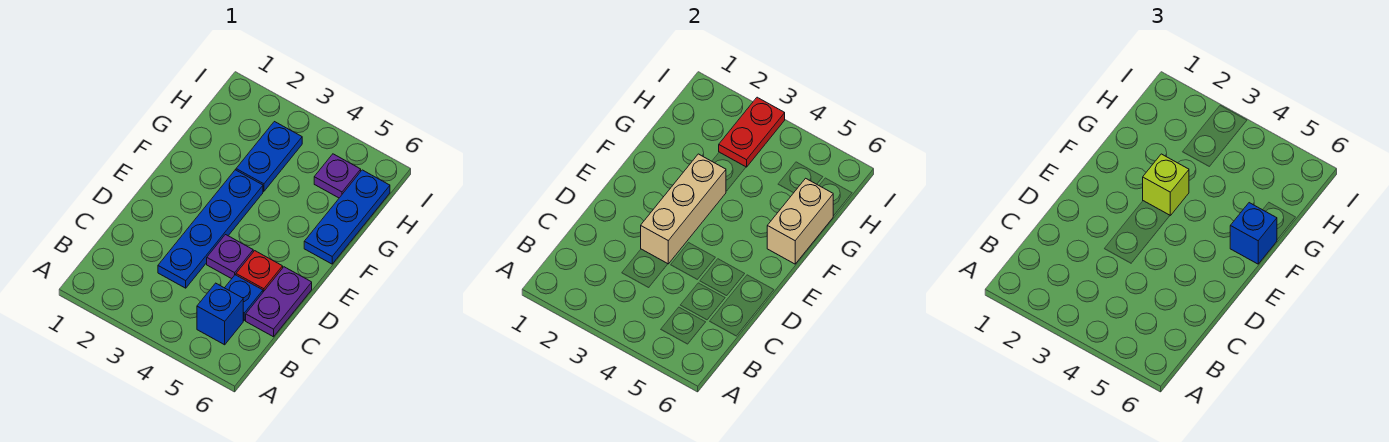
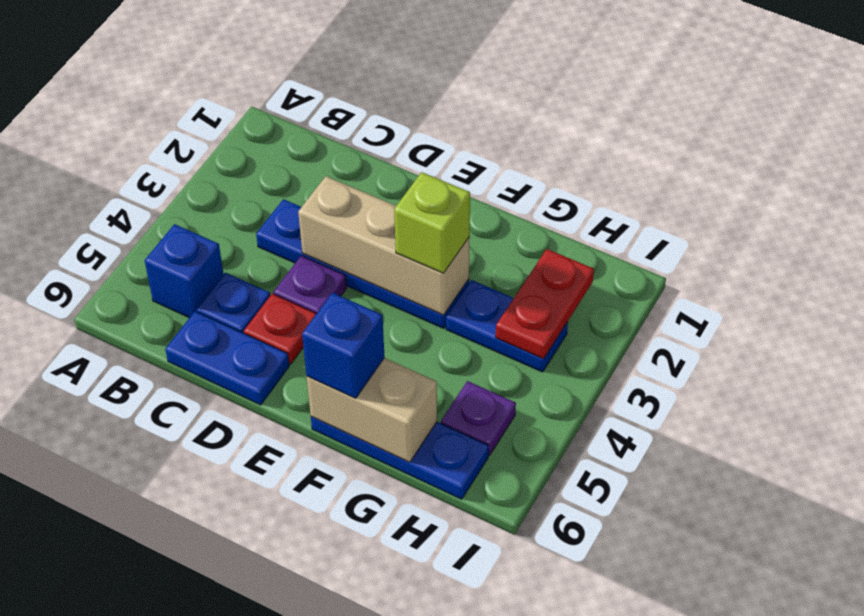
purple 1x2 plate [246,267,312,337] -> blue 1x2 plate [165,311,289,405]
red 1x2 plate [719,97,785,167] -> red 1x2 plate turned to [496,249,594,359]

